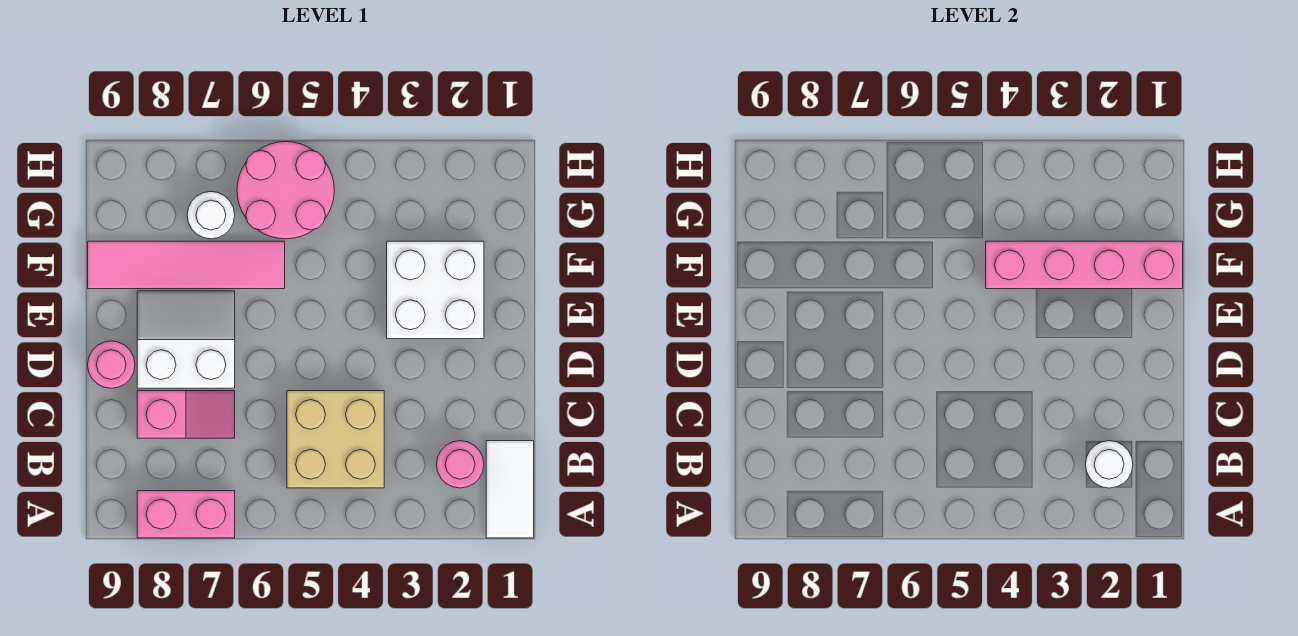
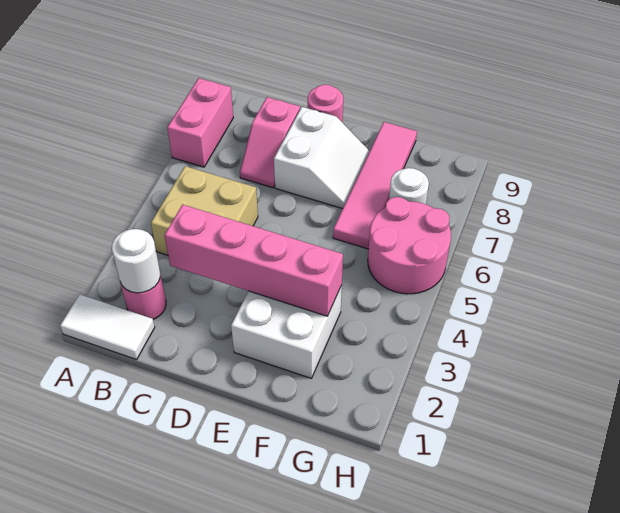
pink 1x4 brick [986,241,1183,289] -> pink 1x4 brick turned to [165,205,343,316]

